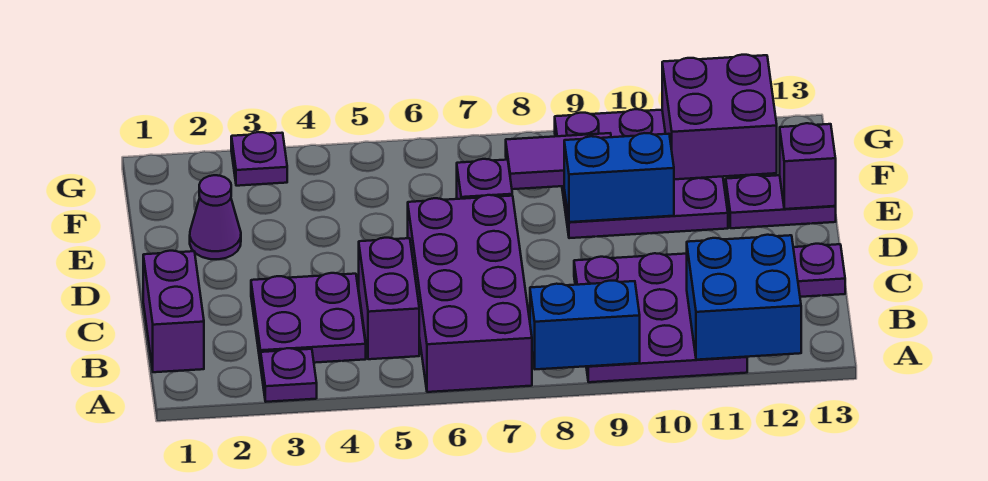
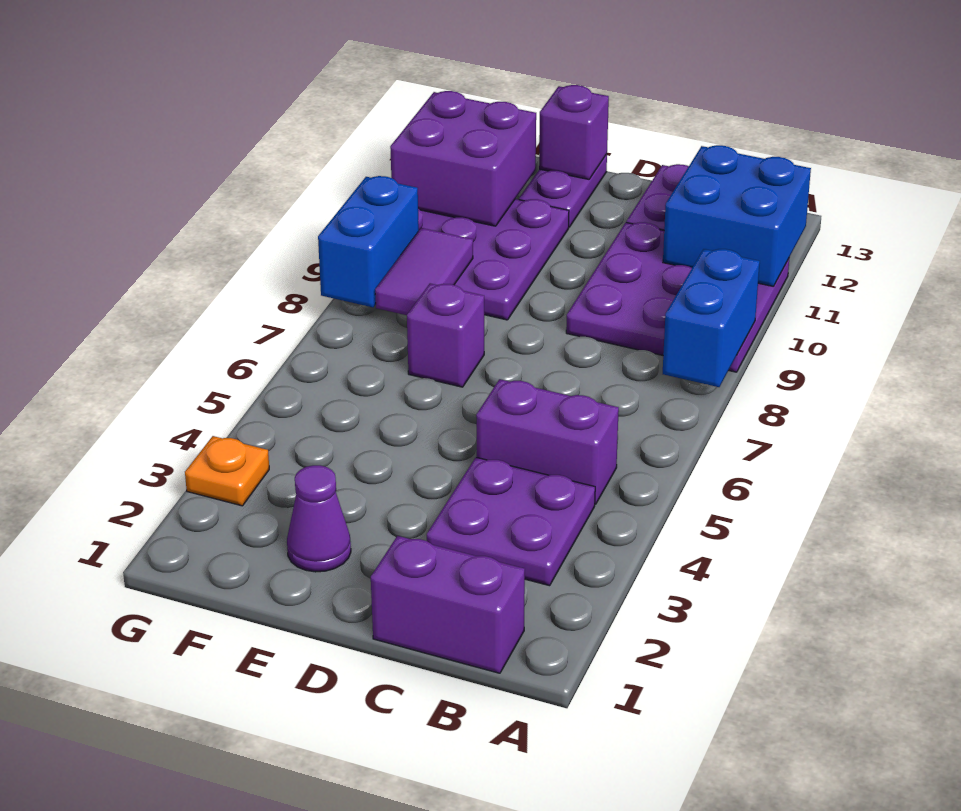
purple 1x1 plate [261,348,317,402] -> none
purple 2x4 brick [408,195,532,392] -> none
blue 1x2 brick [564,133,674,222] -> blue 1x2 brick moved to [318,176,419,307]
purple 1x1 plate [231,132,287,186] -> orange 1x1 plate [185,436,269,506]

